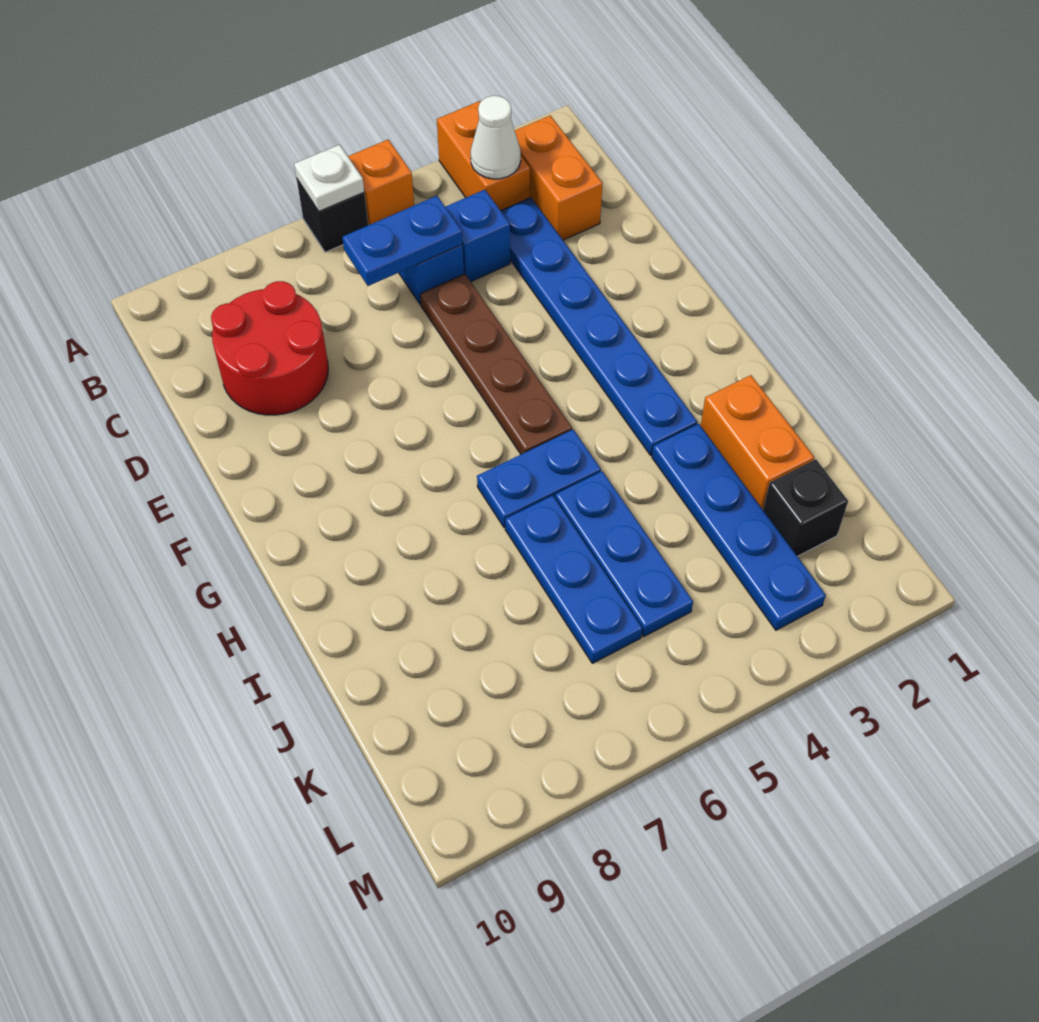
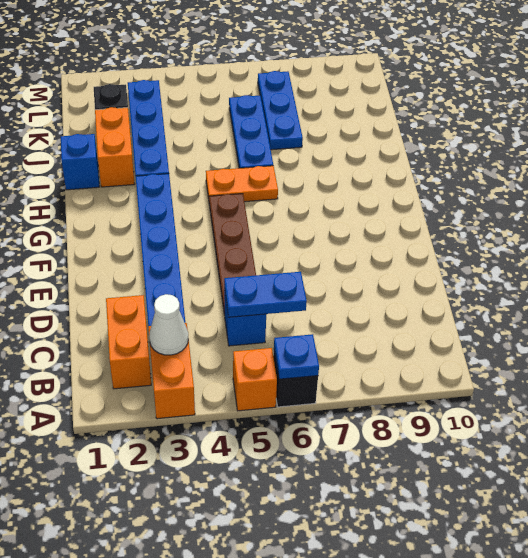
white 1x1 plate [294,145,364,211] -> blue 1x1 plate [274,334,319,379]
blue 1x1 brick [446,190,510,282] -> blue 1x1 brick moved to [61,134,99,190]
red 2x2 round brick [211,281,328,415] -> none
blue 1x2 plate [477,430,601,528] -> orange 1x2 plate [206,166,278,202]
blue 1x3 plate [555,471,693,637] -> blue 1x3 plate moved to [258,71,303,150]

